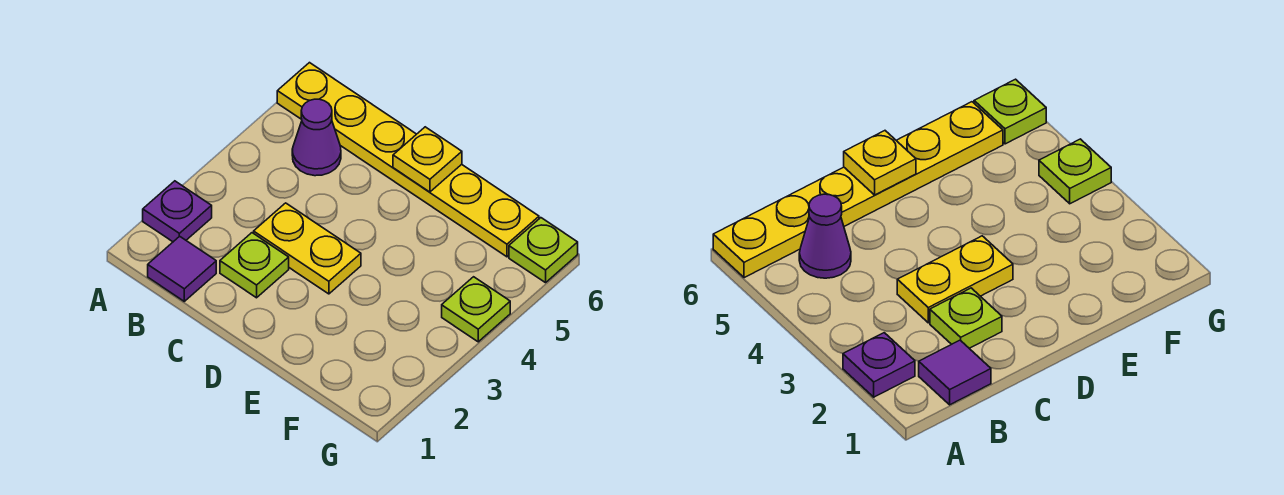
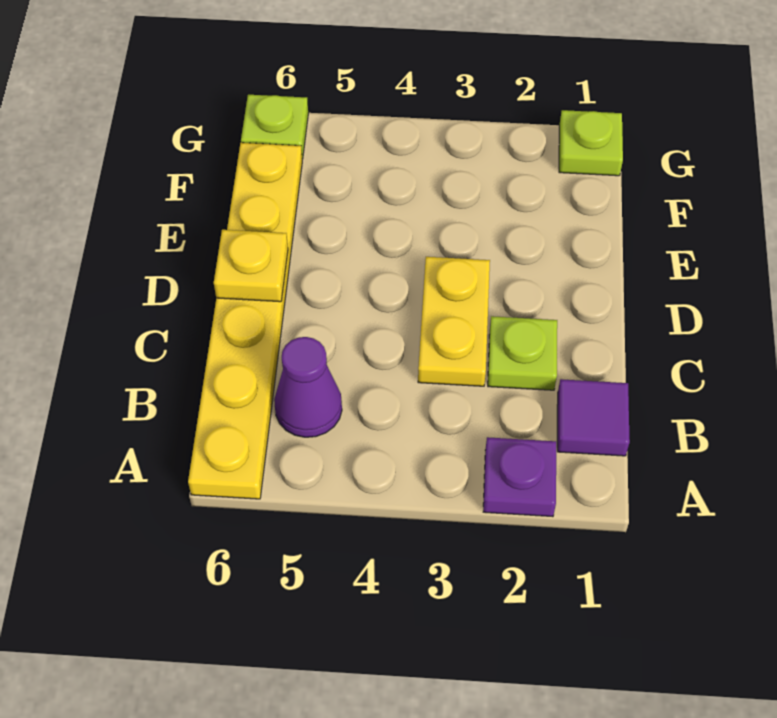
lime 1x1 plate [442,277,510,342] -> lime 1x1 plate moved to [559,110,623,176]

